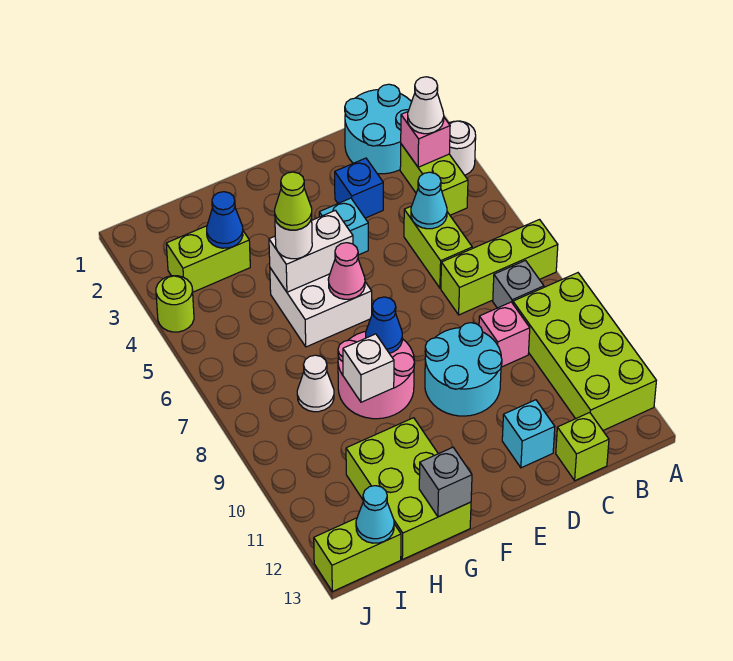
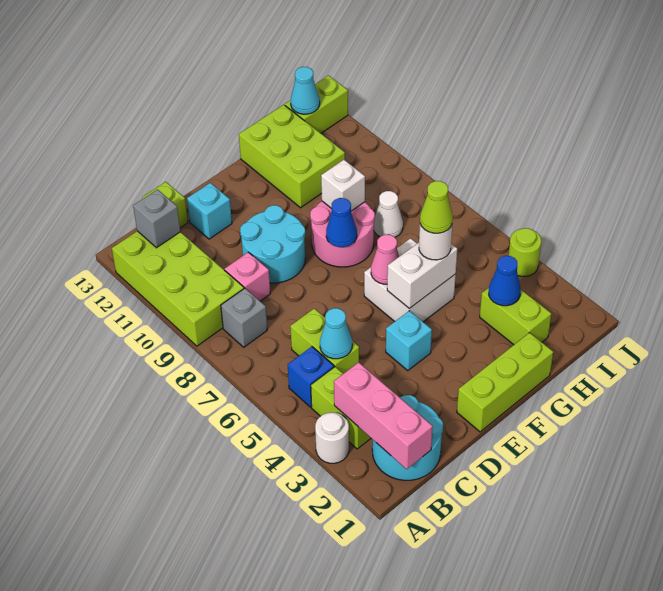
lime 1x3 brick [441,220,558,315] -> lime 1x3 brick moved to [457,333,553,432]
pink 1x1 brick [401,112,450,167] -> pink 1x3 brick [334,362,433,469]
white 1x1 cone [408,77,444,134] -> none
blue 1x1 brick [335,158,383,218] -> blue 1x1 brick moved to [288,347,334,407]
grey 1x1 brick [419,447,472,517] -> grey 1x1 brick moved to [133,190,180,248]
lime 1x2 brick [166,226,250,292] -> lime 1x2 brick turned to [480,288,551,345]

